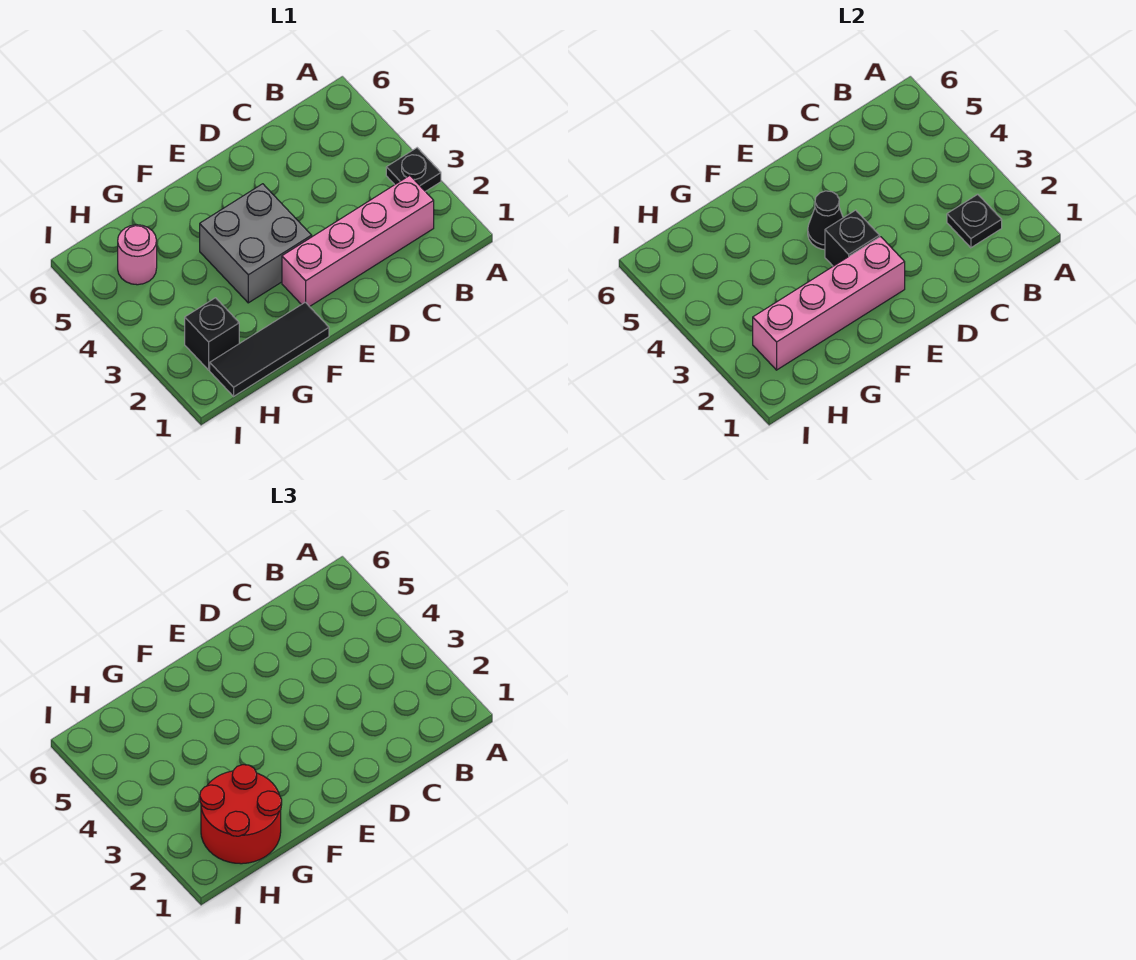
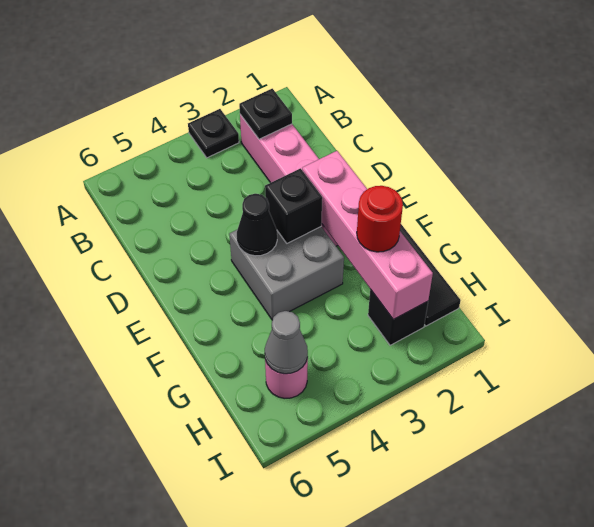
red 2x2 round brick [200,765,282,864] -> red 1x1 round brick [357,186,403,252]
none -> grey 1x1 cone [265,311,308,374]

